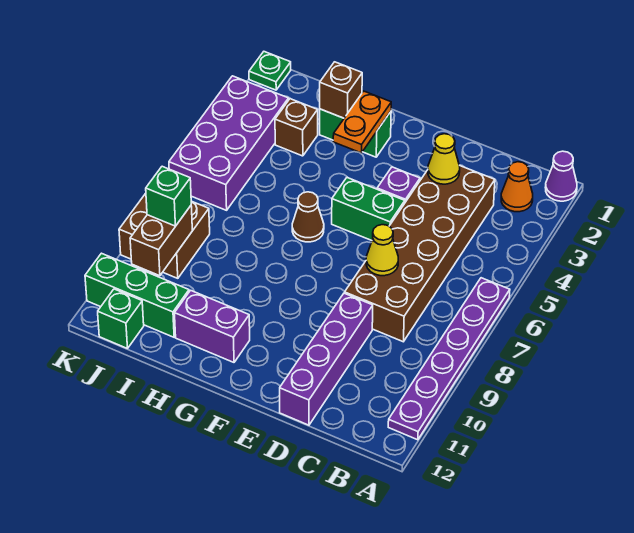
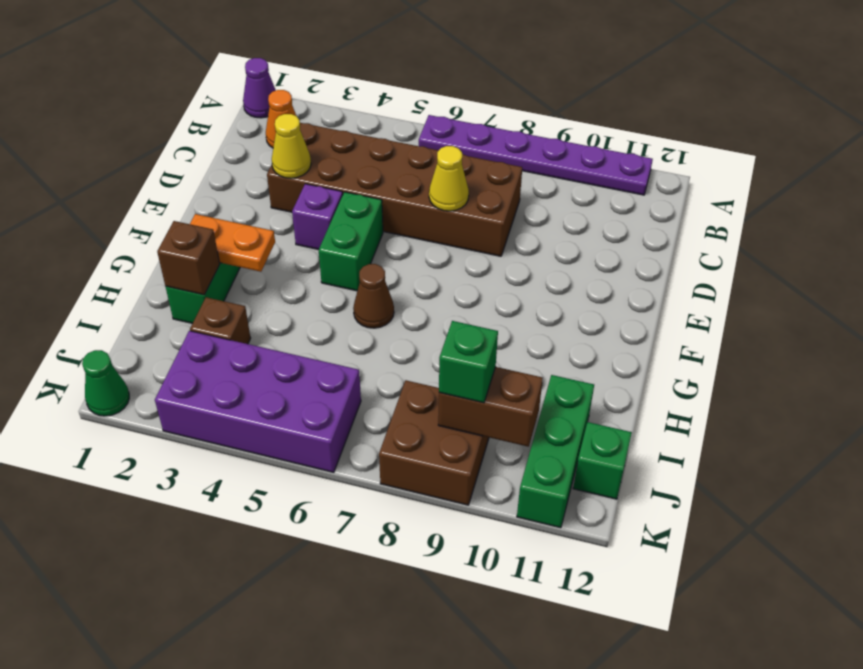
purple 1x4 brick [280,293,373,425] -> none
purple 1x2 brick [175,290,250,362] -> none
green 1x1 plate [249,52,291,90] -> green 1x1 cone [82,350,129,416]

